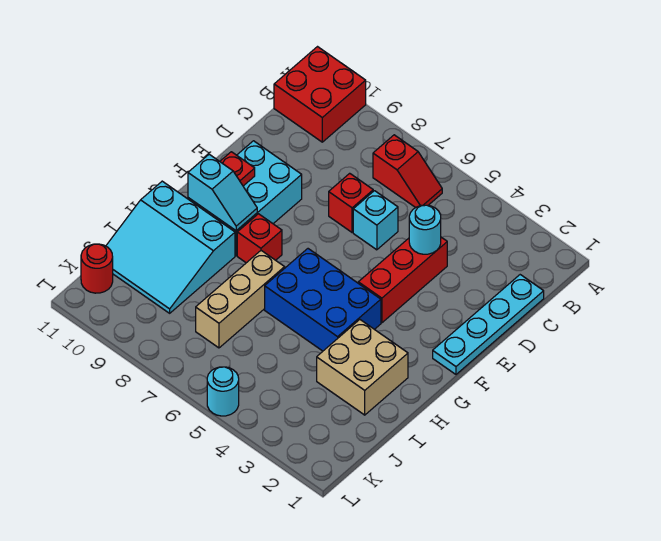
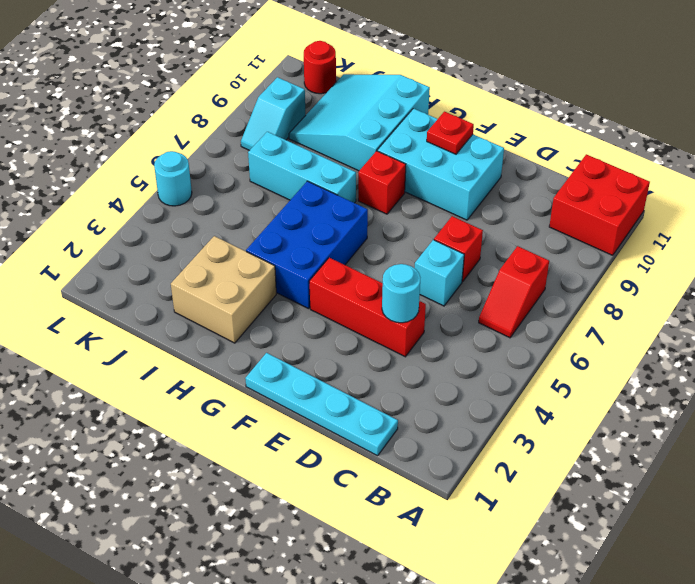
cyan 1x2 slope [188,154,257,231] -> cyan 1x2 slope moved to [241,77,306,150]
tan 1x3 brick [196,251,285,348] -> cyan 1x3 brick [248,132,356,203]

